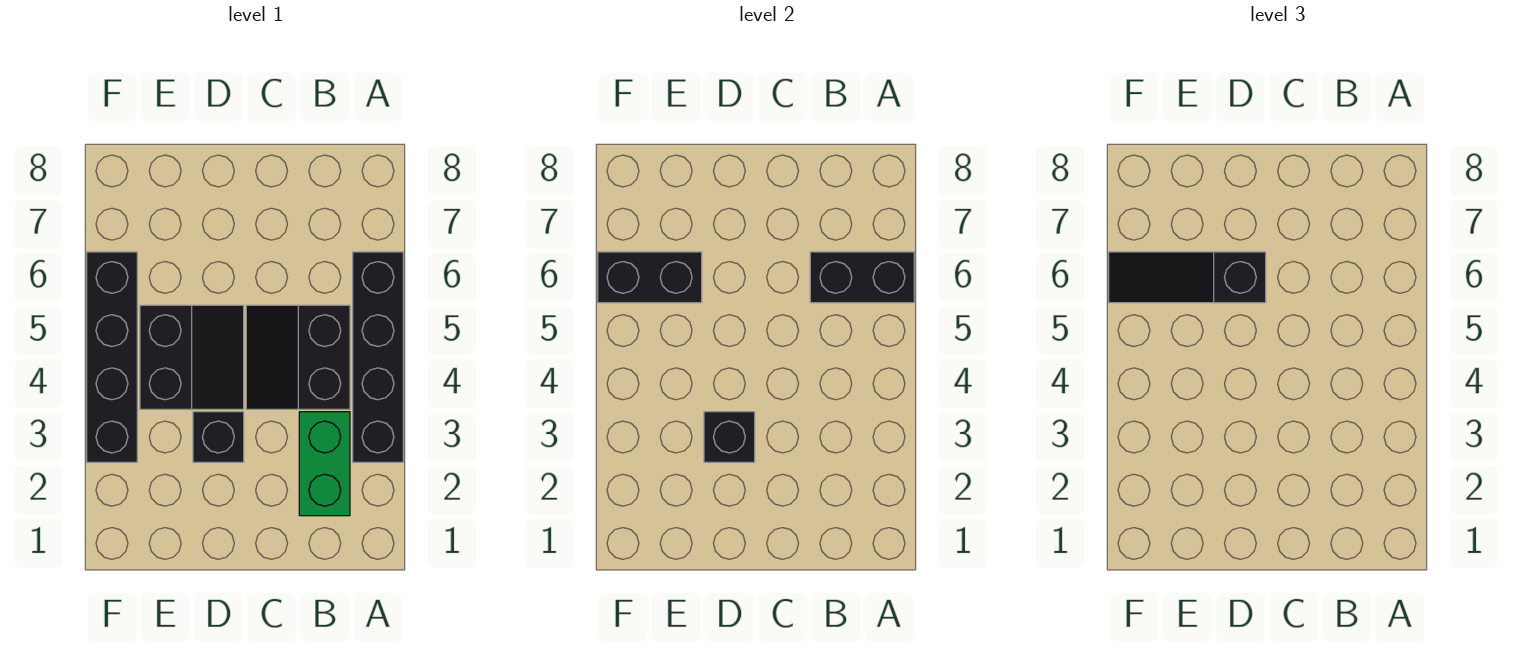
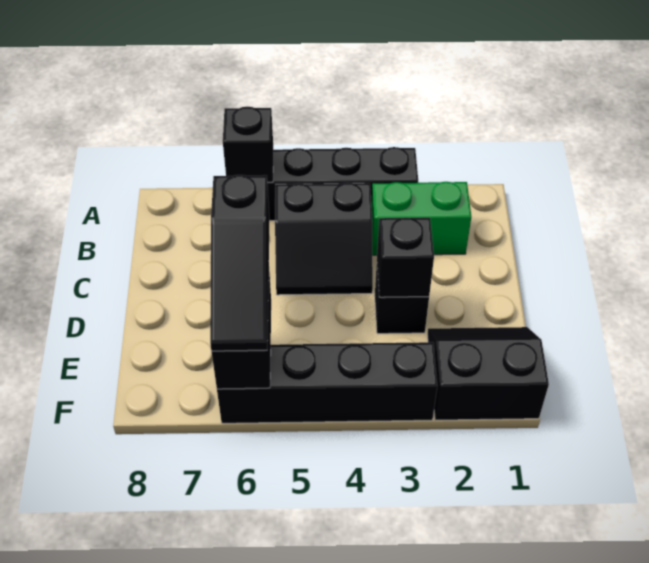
black 1x2 brick [810,252,914,303] -> black 1x1 brick [223,107,273,182]
black 2x2 slope [140,305,244,409] -> black 2x2 slope moved to [427,327,549,420]

